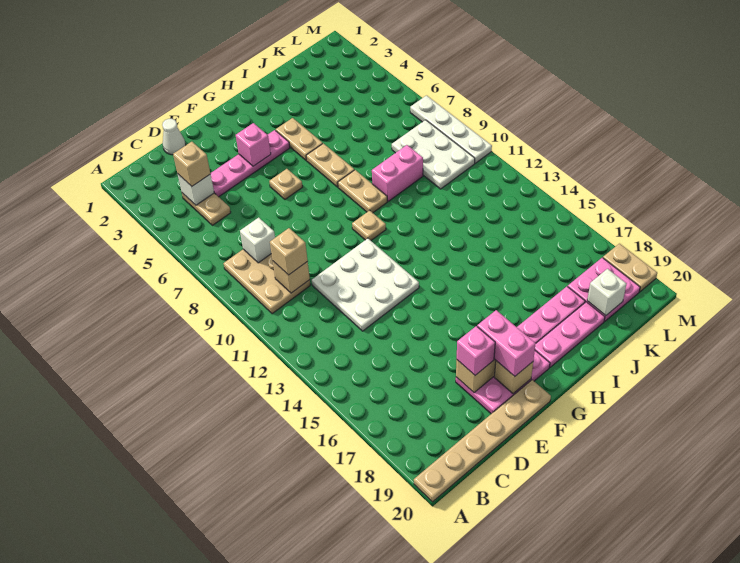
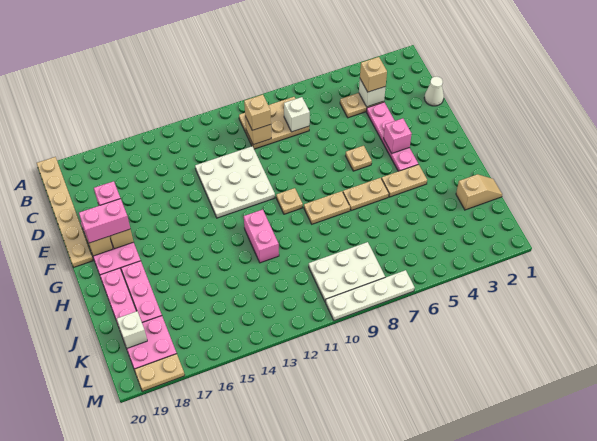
pink 1x2 brick [372,145,423,201] -> pink 1x2 brick moved to [244,209,279,263]
none -> tan 1x2 slope [456,174,502,210]

